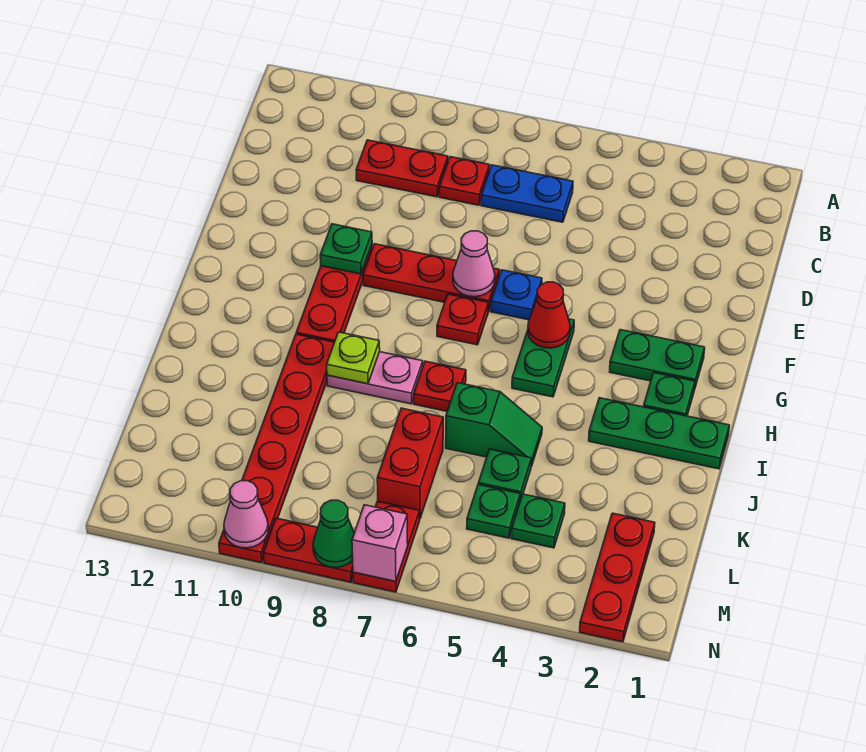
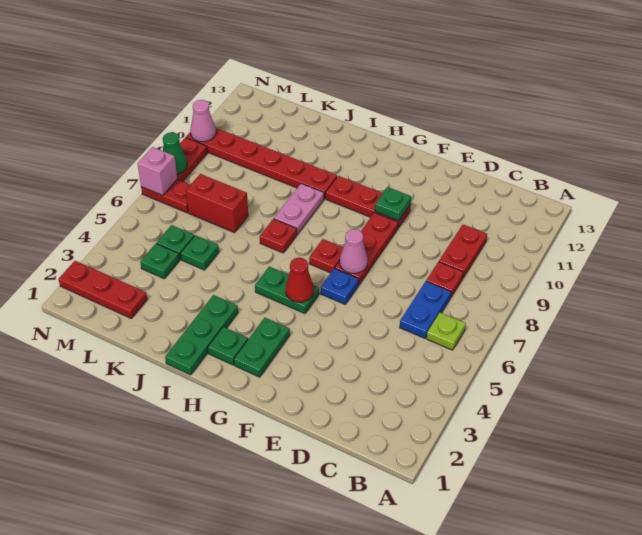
lime 1x1 plate [327,332,380,384] -> lime 1x1 plate moved to [427,313,466,350]
green 1x2 slope [446,383,542,466] -> none

